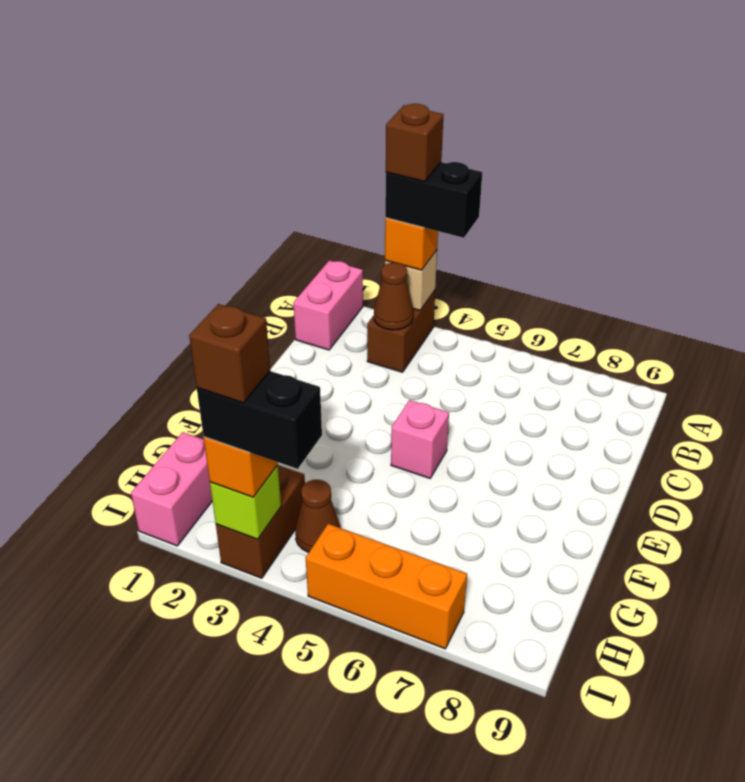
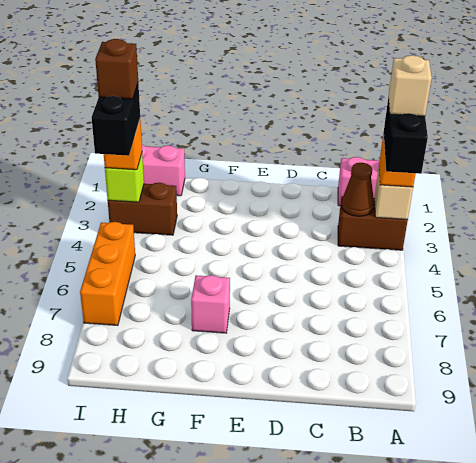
brown 1x1 brick [386,104,444,182] -> tan 1x1 brick [388,55,432,116]
pink 1x1 brick [391,400,449,478] -> pink 1x1 brick moved to [191,275,230,333]
brown 1x1 cone [295,480,341,552] -> none

